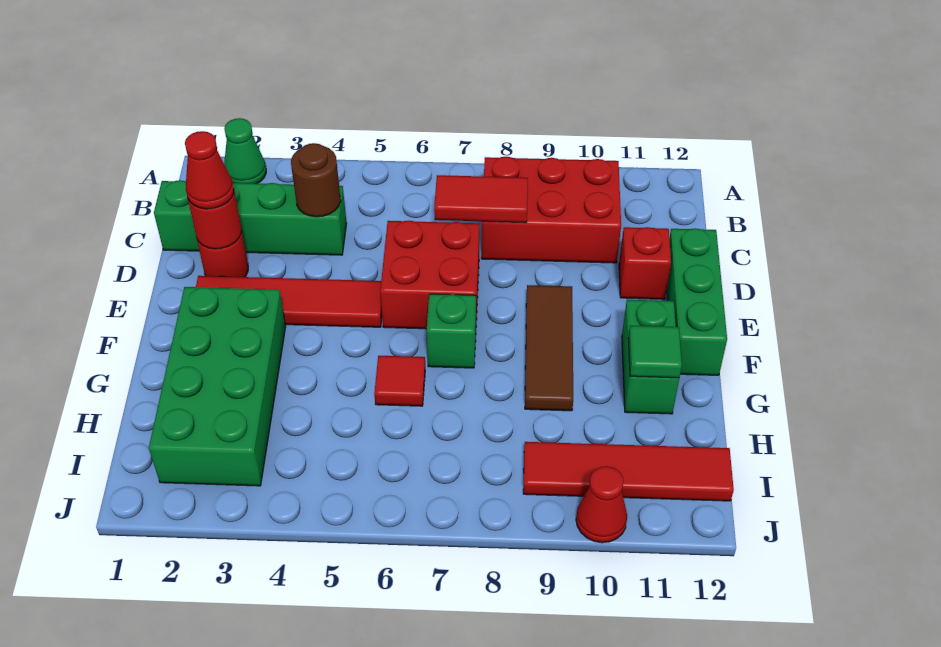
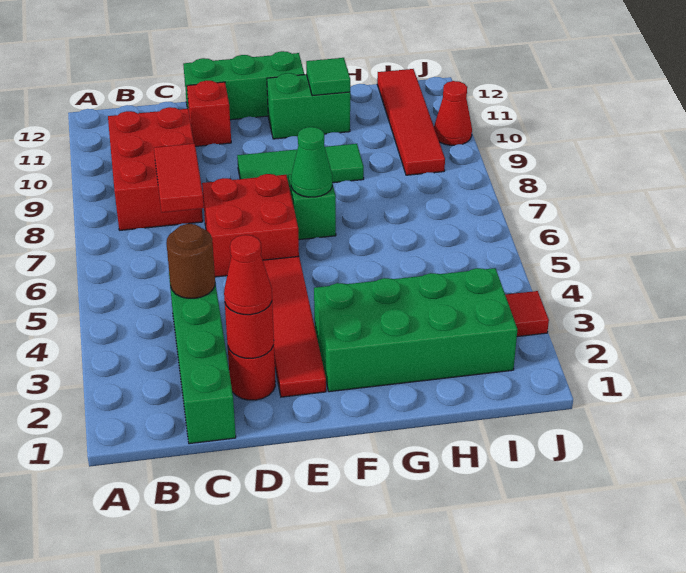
green 1x1 cone [224,118,266,184] -> green 1x1 cone moved to [291,127,332,197]
brown 1x3 tile [525,285,573,411] -> green 1x3 tile [237,144,364,184]
red 1x1 tile [374,356,425,406] -> red 1x1 tile moved to [505,291,549,337]

